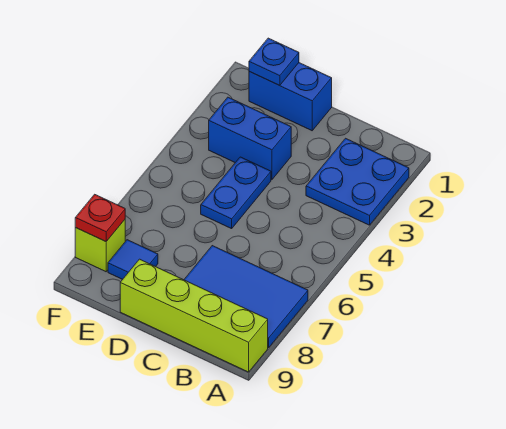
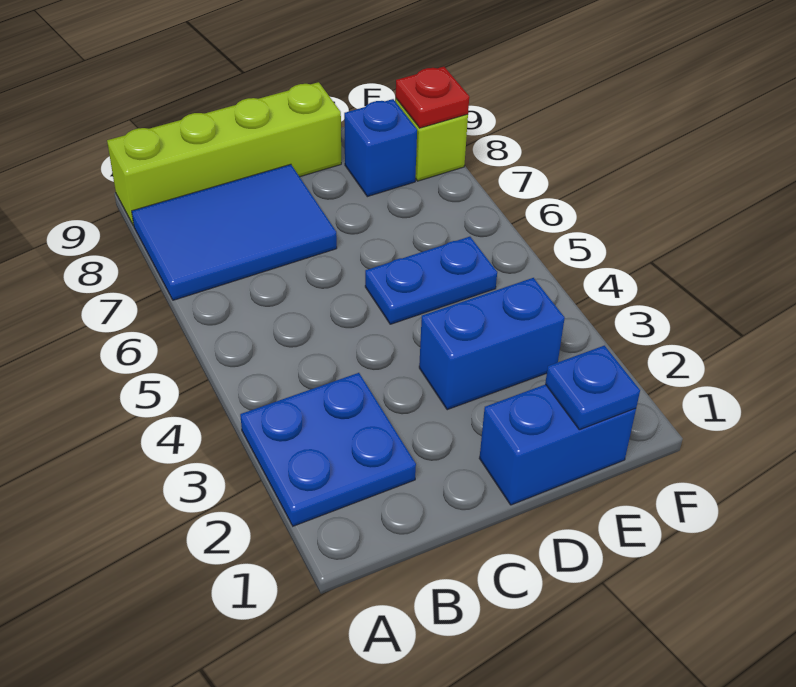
blue 1x2 plate [201,157,271,229] -> blue 1x2 plate turned to [365,237,497,324]
blue 1x1 tile [108,240,158,279] -> blue 1x1 brick [344,99,417,197]

